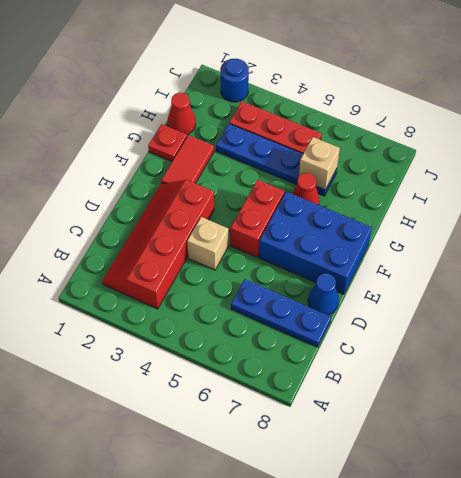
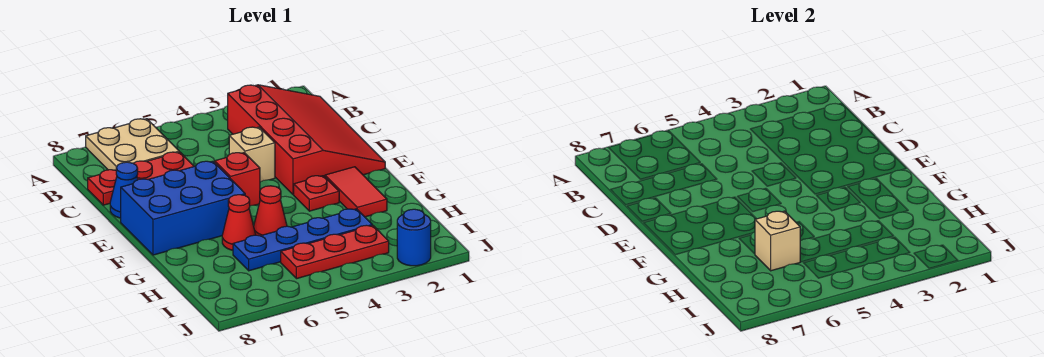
none -> tan 2x2 plate [86,119,179,170]
red 2x4 slope [102,180,214,309] -> red 3x4 slope [228,85,385,194]
blue 1x3 plate [231,279,331,347] -> red 1x3 plate [88,152,194,205]
red 1x2 brick [230,180,285,257] -> red 1x1 brick [214,153,260,206]
red 1x1 plate [148,124,187,161] -> red 1x1 plate moved to [294,176,339,211]
red 1x1 cone [168,92,196,134] -> red 1x1 cone moved to [254,186,287,236]

